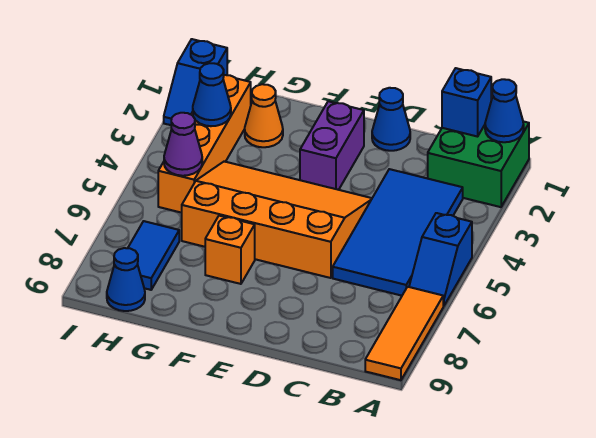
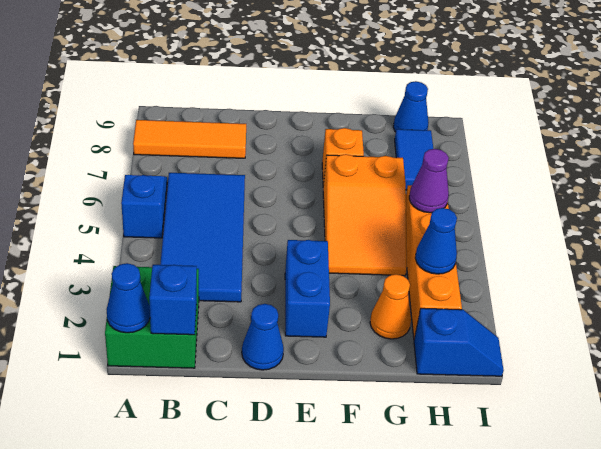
orange 1x3 tile [365,287,443,380] -> orange 1x3 tile turned to [133,120,246,158]
orange 3x4 slope [182,162,372,278] -> orange 2x3 slope [323,154,407,276]
purple 1x2 brick [300,101,364,190] -> blue 1x2 brick [285,240,330,337]
blue 1x2 slope [164,39,227,125] -> blue 1x2 slope turned to [414,308,504,376]

